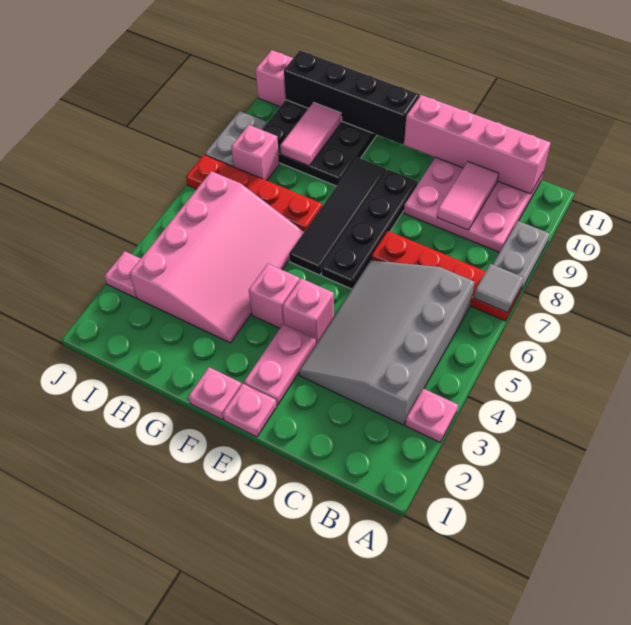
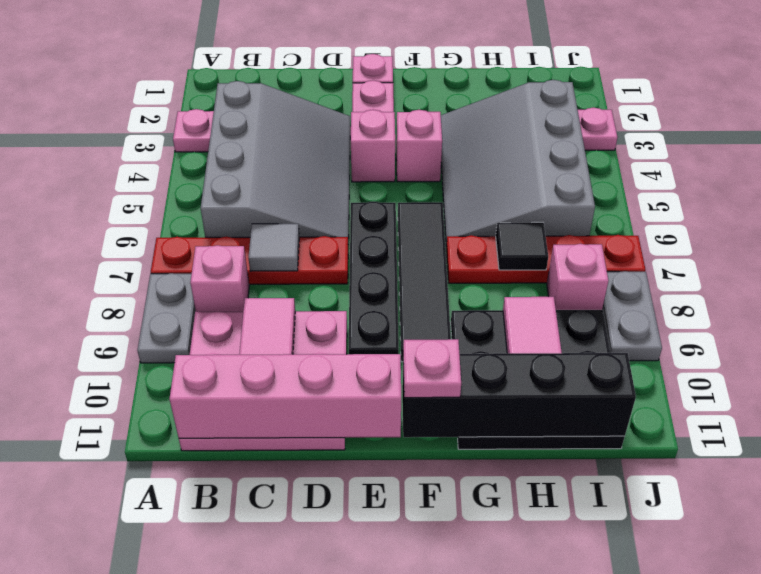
grey 1x1 tile [474,264,524,313] -> grey 1x1 tile moved to [249,224,299,271]
pink 1x1 plate [188,367,241,419] -> pink 1x1 plate moved to [403,339,461,398]
pink 3x4 slope [130,171,304,343] -> grey 3x4 slope [441,80,595,246]
none -> black 1x1 tile [496,222,548,270]
pink 1x1 brick [256,50,293,107] -> pink 1x1 brick moved to [190,245,249,312]

